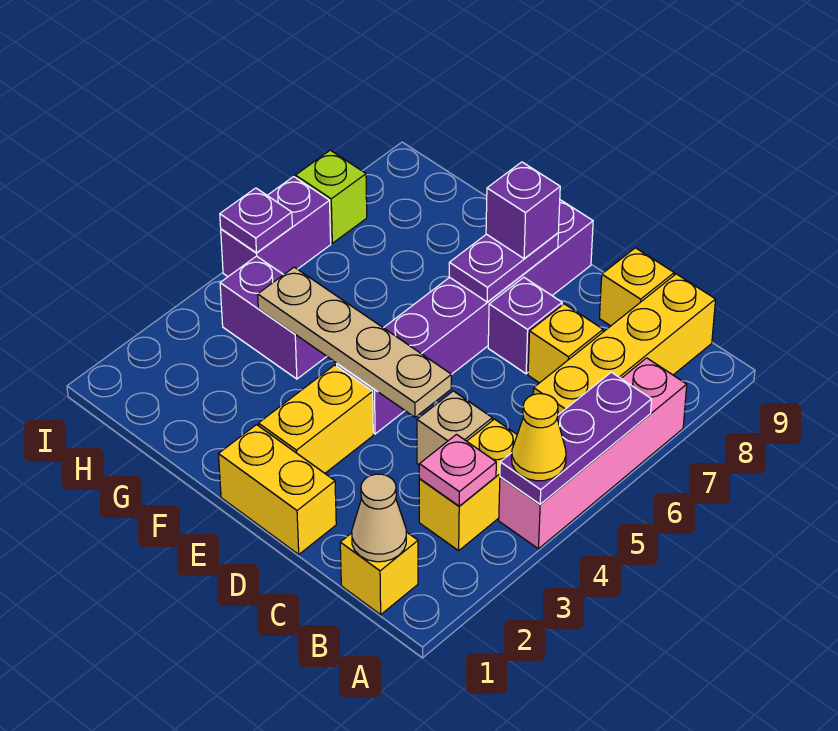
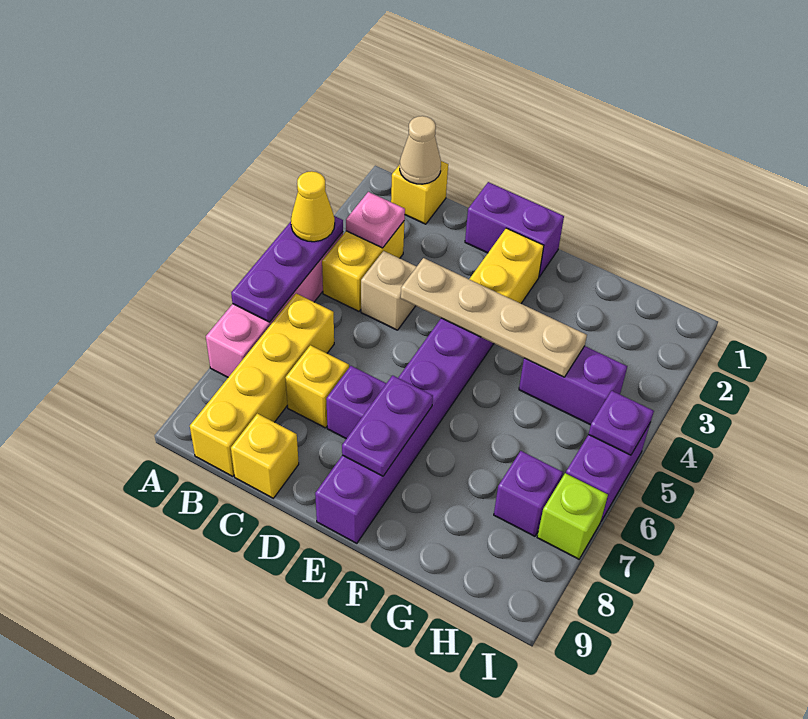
yellow 1x2 brick [218,425,336,554] -> purple 1x2 brick [465,182,564,277]
purple 1x1 brick [486,162,560,259] -> purple 1x1 brick moved to [494,451,563,536]

